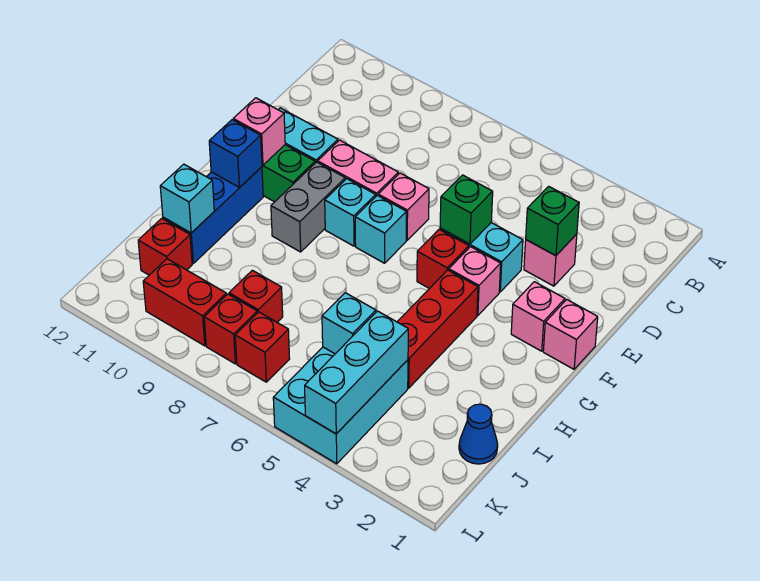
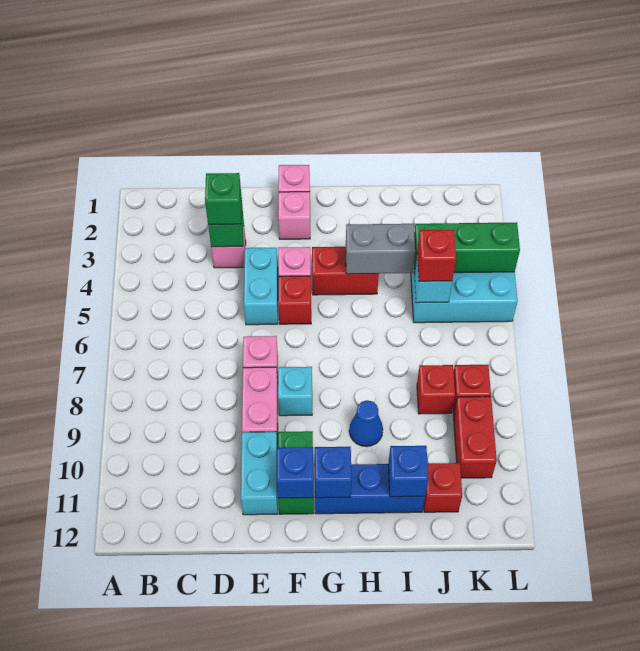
green 1x1 brick [440,175,493,244] -> green 1x1 brick moved to [205,173,242,225]
cyan 1x1 brick [355,195,406,263] -> none
grey 1x2 brick [271,162,345,252] -> grey 1x2 brick moved to [346,224,415,274]
pink 1x1 brick [233,98,285,165] -> blue 1x1 brick [277,447,313,498]
red 1x3 brick [397,270,478,388] -> red 1x2 brick [312,247,379,295]
cyan 1x1 brick [160,164,214,233] -> blue 1x1 brick [388,446,428,497]
blue 1x1 cone [459,404,498,464] -> blue 1x1 cone moved to [349,400,383,446]
cyan 1x3 brick [305,311,408,434] -> green 1x3 brick [414,223,520,273]
red 1x1 brick [235,312,290,382] -> red 1x1 brick moved to [417,230,456,281]

